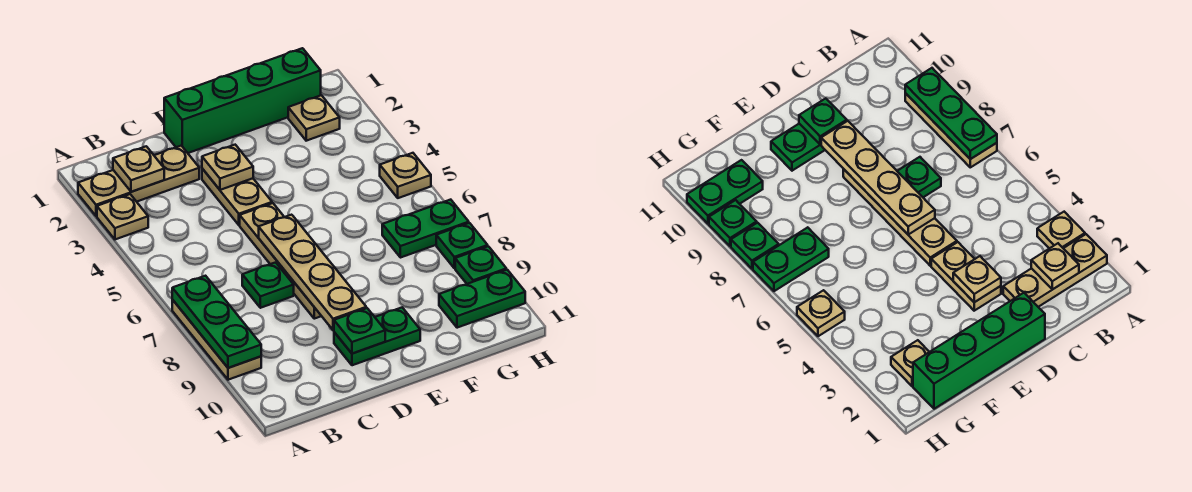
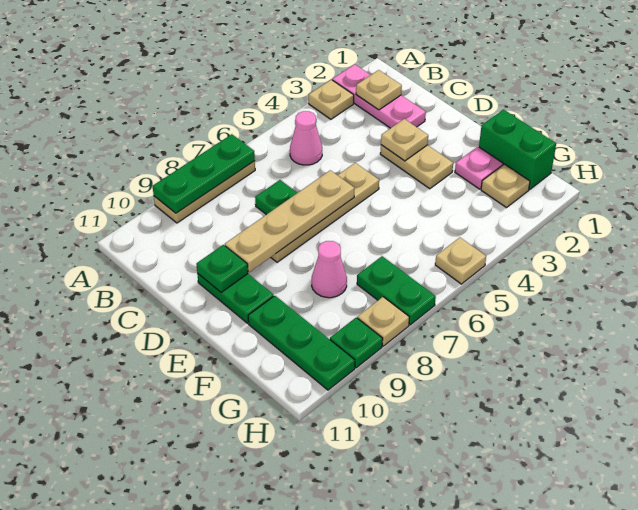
tan 1x3 plate [78,146,199,216] -> pink 1x3 plate [332,64,426,128]
none -> pink 1x1 cone [290,111,322,165]
green 1x4 brick [164,48,321,153] -> green 1x2 brick [479,110,556,190]
tan 1x2 plate [202,169,272,225] -> tan 1x2 plate turned to [380,145,453,189]
none -> pink 1x1 plate [455,147,503,189]
none -> pink 1x1 cone [312,241,347,298]
green 1x2 plate [439,270,525,328] -> green 1x3 plate [248,296,355,390]
green 1x1 plate [436,223,488,268] -> tan 1x1 plate [357,297,409,346]

